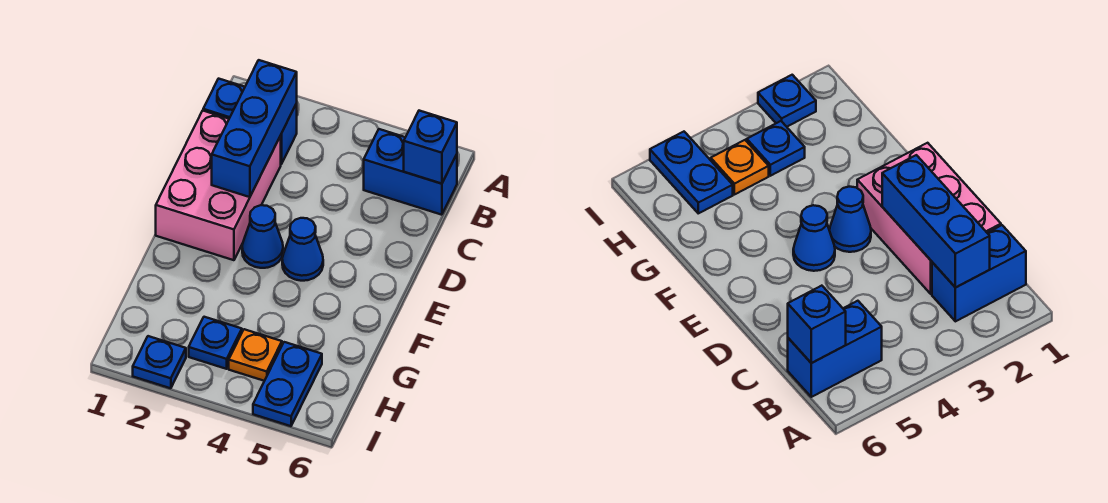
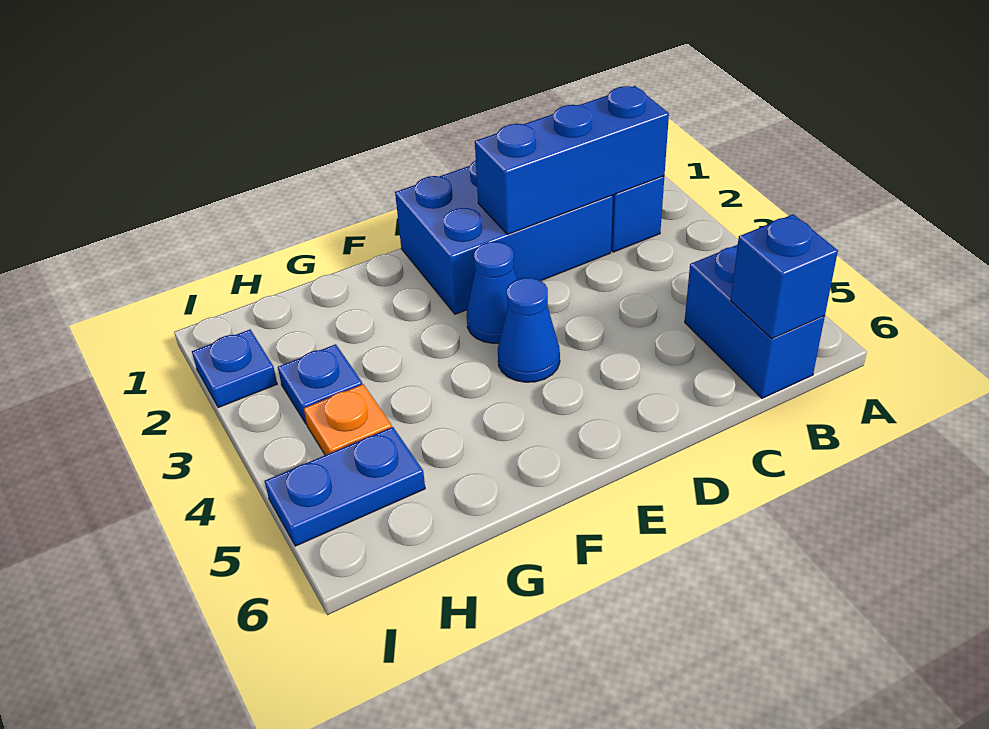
pink 2x3 brick [156,111,281,260] -> blue 2x3 brick [395,160,613,314]

